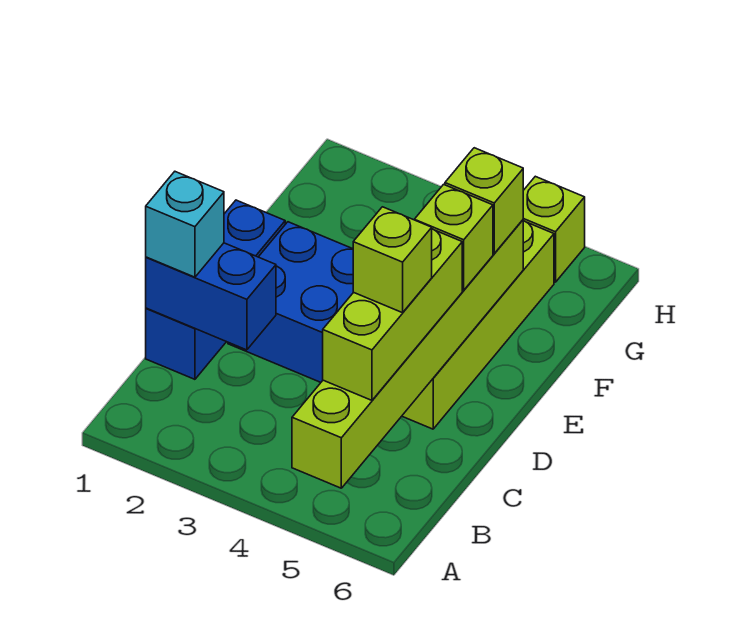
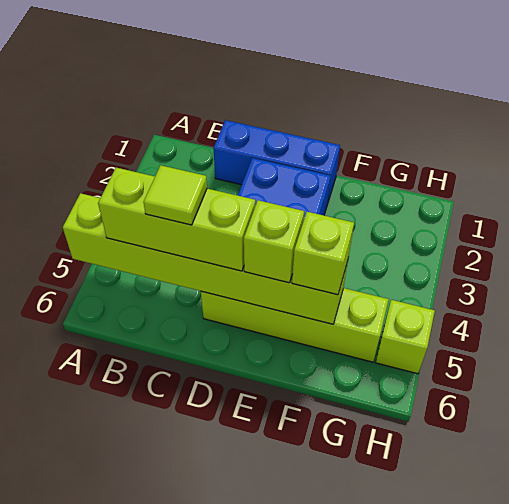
blue 1x2 brick [146,243,276,350] -> none
cyan 1x1 brick [146,172,224,277] -> none
lime 1x1 brick [353,207,432,313] -> lime 1x1 tile [144,165,207,225]

